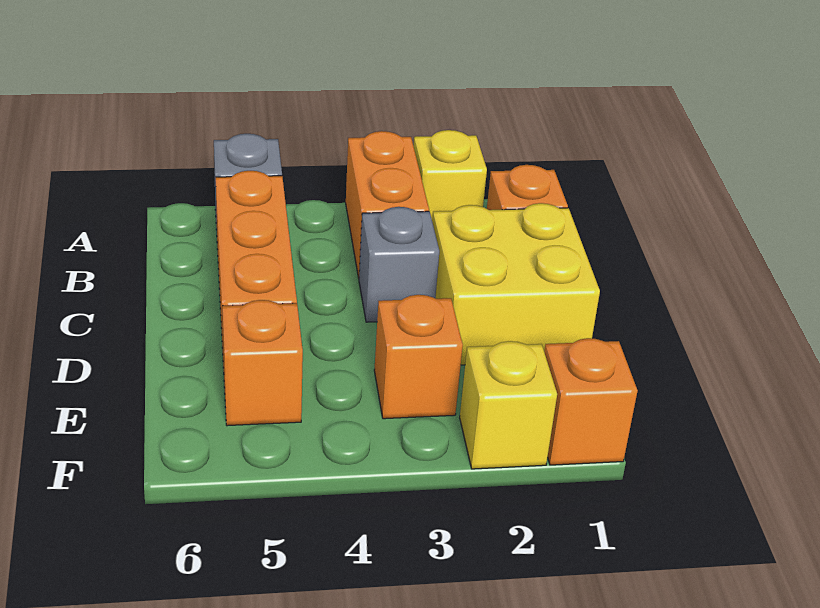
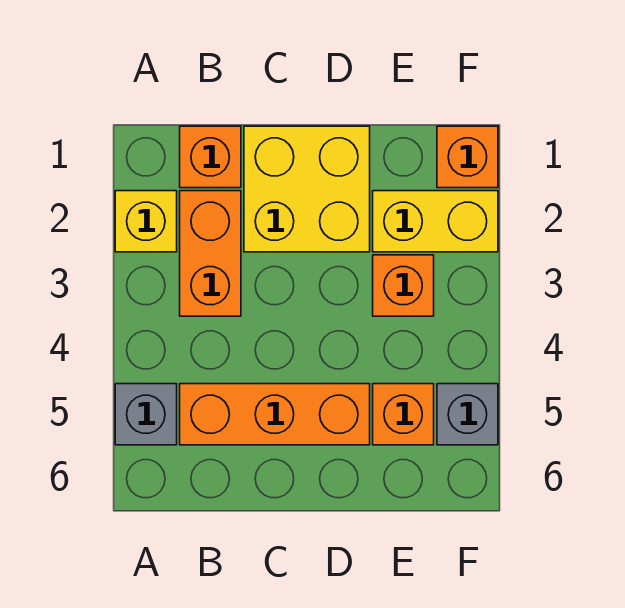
orange 1x2 brick [346,131,429,278] -> orange 1x2 brick turned to [180,191,241,316]
grey 1x1 brick [359,207,439,322] -> grey 1x1 brick moved to [437,384,498,445]
yellow 1x1 brick [460,341,557,469] -> yellow 1x2 brick [373,191,498,252]

